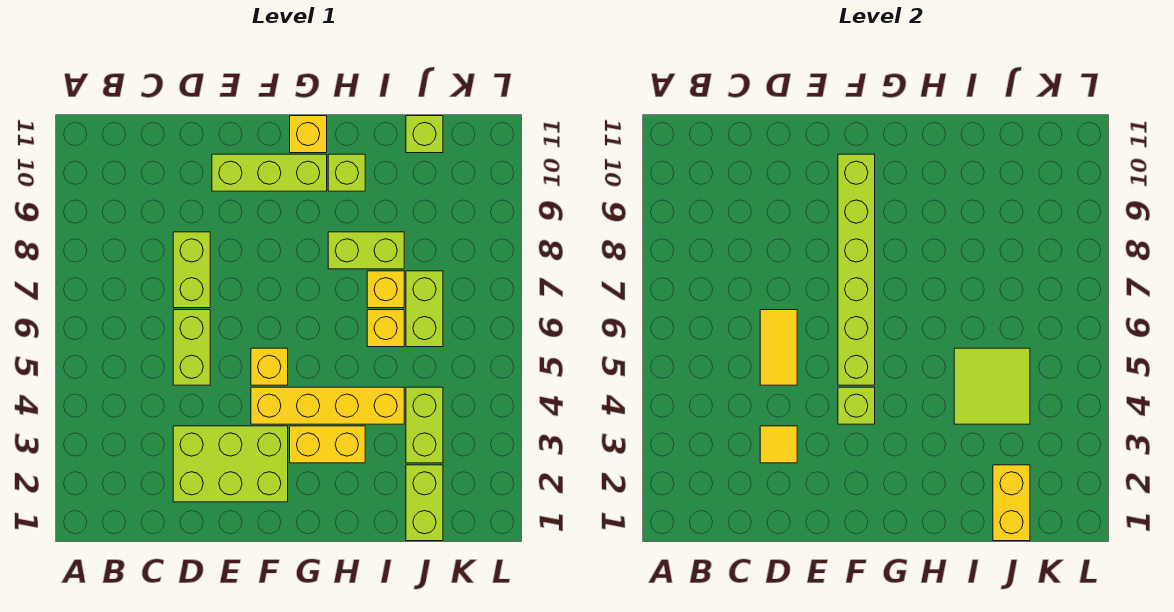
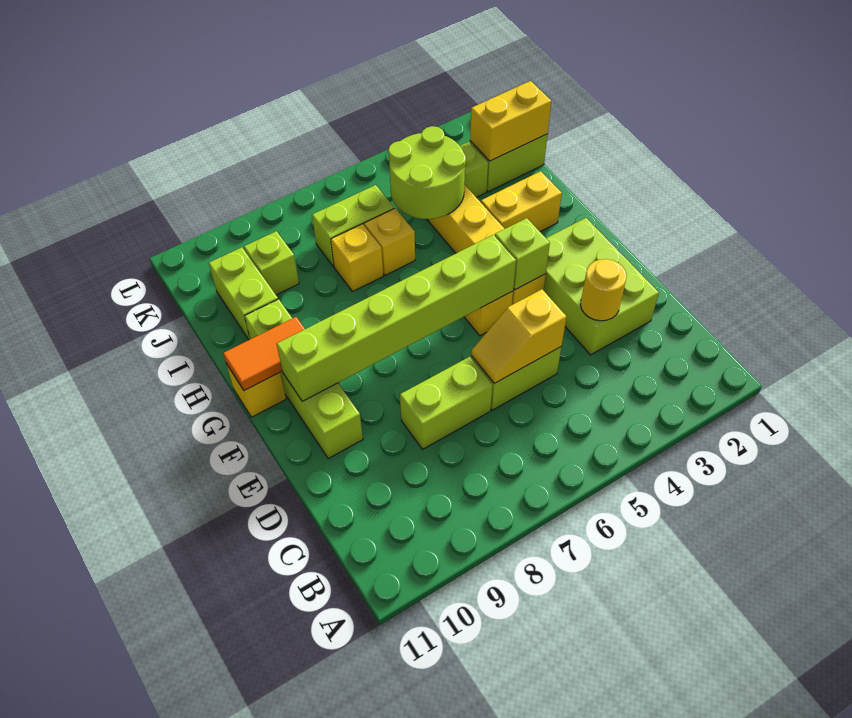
yellow 1x1 tile [760,426,797,463] -> yellow 1x1 round brick [580,259,627,321]
yellow 1x2 tile [760,310,797,385] -> yellow 1x2 slope [471,289,566,383]
yellow 1x2 brick [290,426,365,463] -> yellow 1x2 brick turned to [481,171,562,232]
none -> orange 1x2 tile [223,317,305,391]
lime 1x2 brick [328,232,404,269] -> lime 1x2 brick moved to [209,247,278,340]
lime 2x2 tile [954,348,1030,424] -> lime 2x2 round brick [388,126,466,219]
lime 1x1 brick [406,116,443,153] -> lime 1x1 brick moved to [244,231,299,295]

